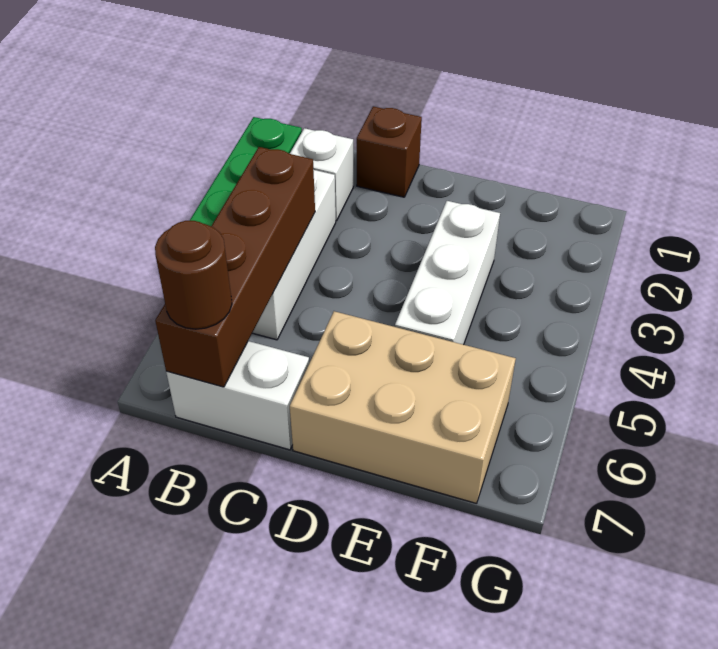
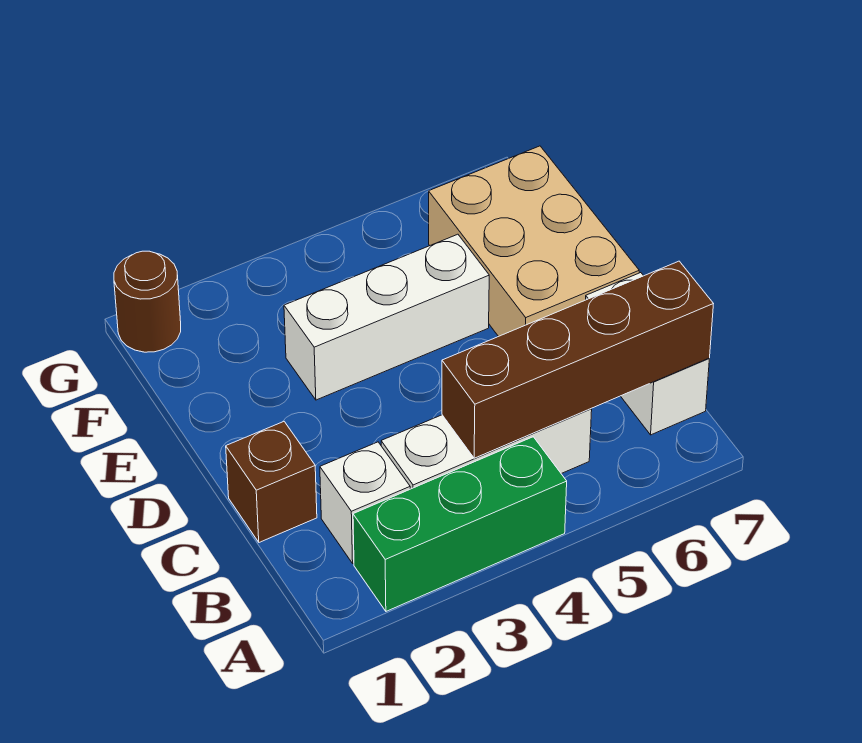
brown 1x1 round brick [155,221,232,329] -> brown 1x1 round brick moved to [114,251,181,352]

